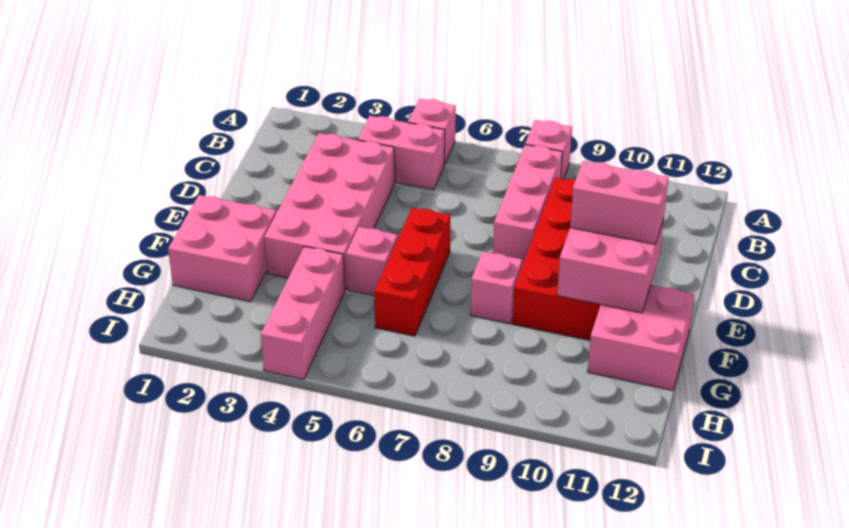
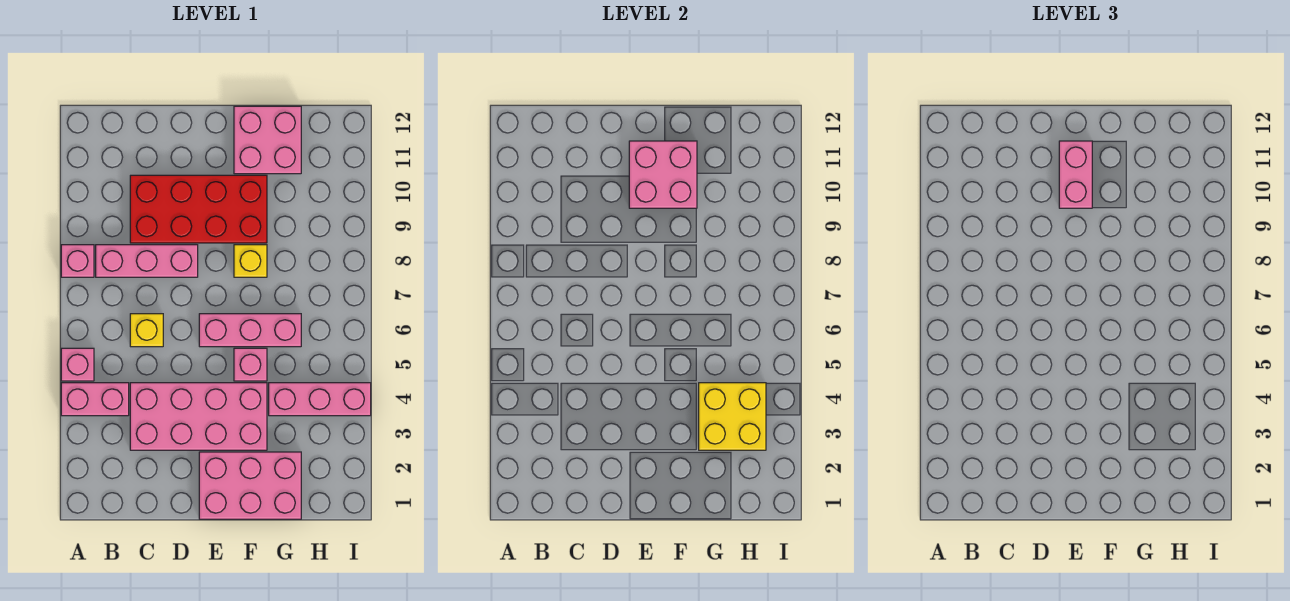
pink 1x2 brick [358,116,445,190] -> pink 1x2 brick turned to [61,383,129,416]
none -> yellow 1x1 brick [130,314,163,347]
red 1x3 brick [374,208,451,336] -> pink 1x3 brick [199,314,301,347]
pink 2x2 brick [168,195,276,302] -> pink 2x3 brick [199,452,301,519]
pink 1x1 brick [471,252,522,324] -> yellow 1x1 brick [234,245,267,277]
none -> yellow 2x2 brick [699,383,766,450]

